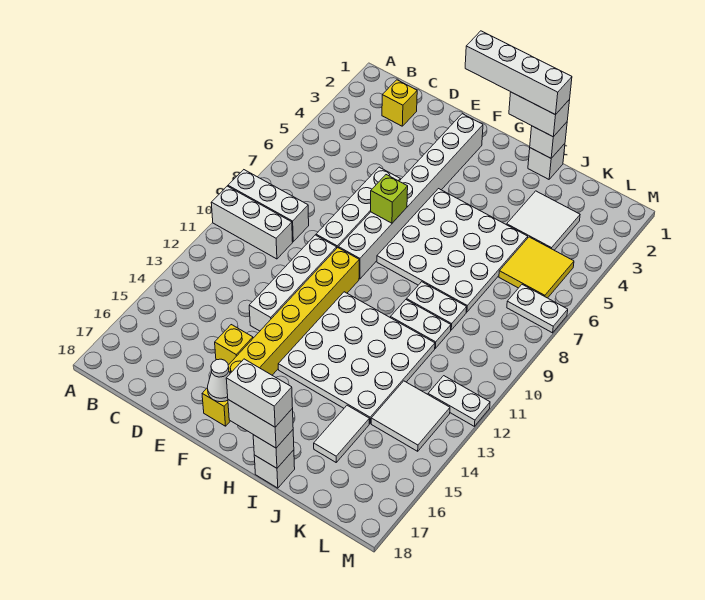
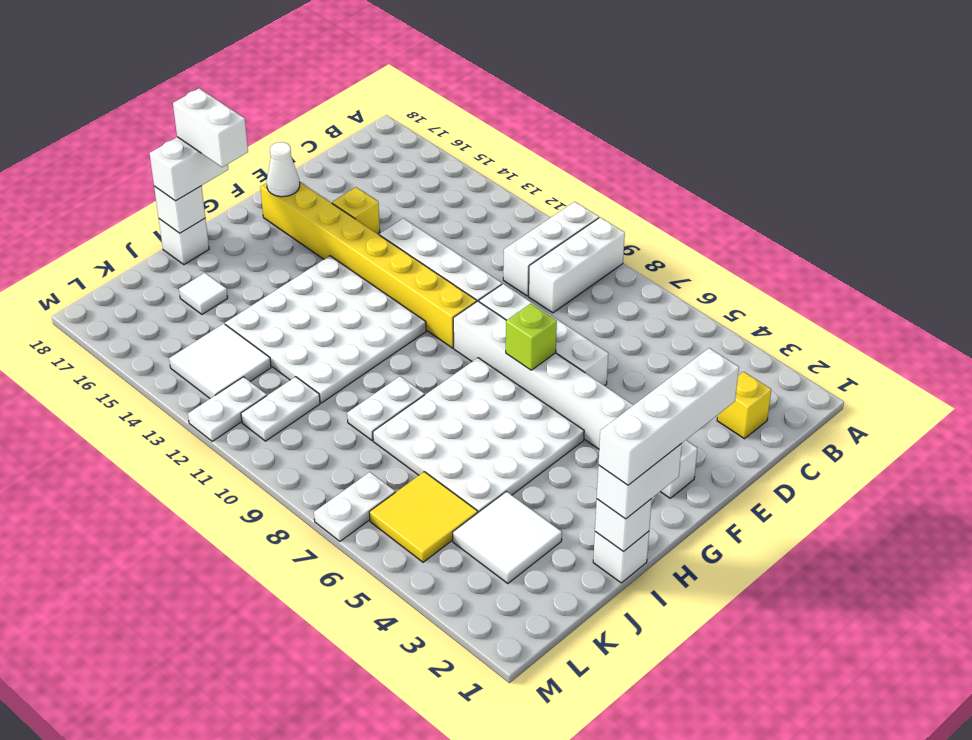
white 1x2 brick [226,359,293,427] -> white 1x2 brick turned to [173,88,248,167]
white 1x2 plate [390,300,451,348] -> white 1x2 plate moved to [241,377,320,441]
white 1x2 tile [314,405,369,462] -> white 1x1 tile [179,273,228,314]

